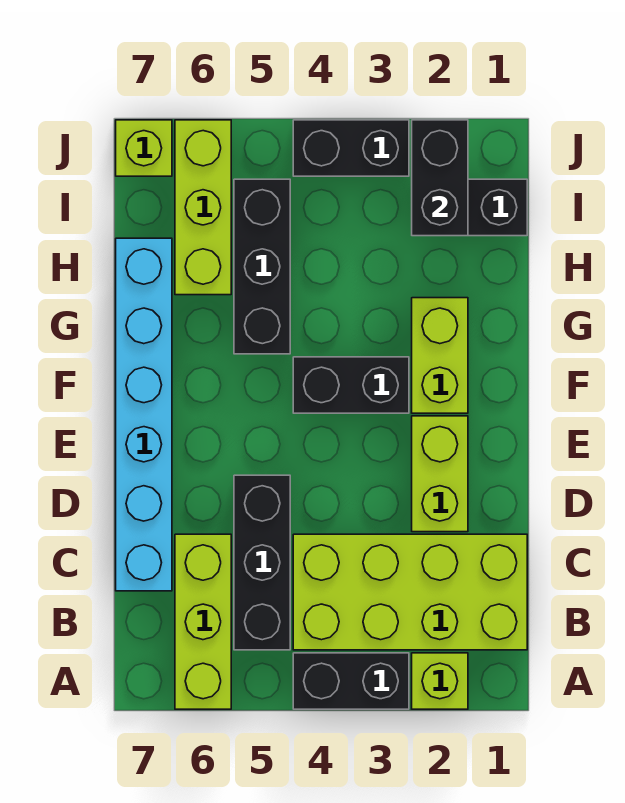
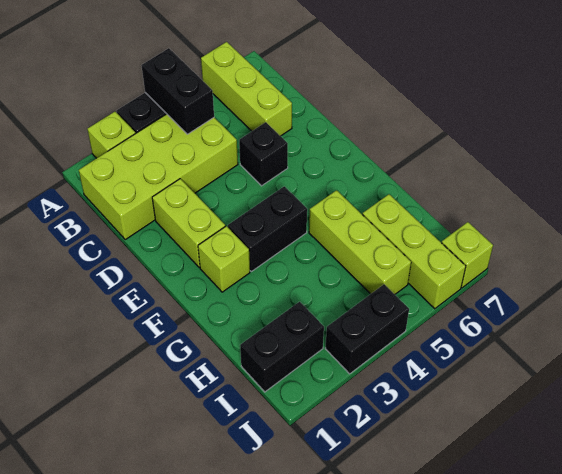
black 1x3 brick [234,475,290,650] -> black 1x1 brick [239,122,288,186]
cyan 1x6 brick [116,238,172,591] -> none
lime 1x2 brick [412,298,468,413] -> lime 1x1 brick [198,226,250,292]
black 1x3 brick [234,179,290,354] -> lime 1x3 brick [309,190,411,294]
black 1x2 brick [412,120,468,236] -> black 1x2 brick moved to [141,48,214,134]

